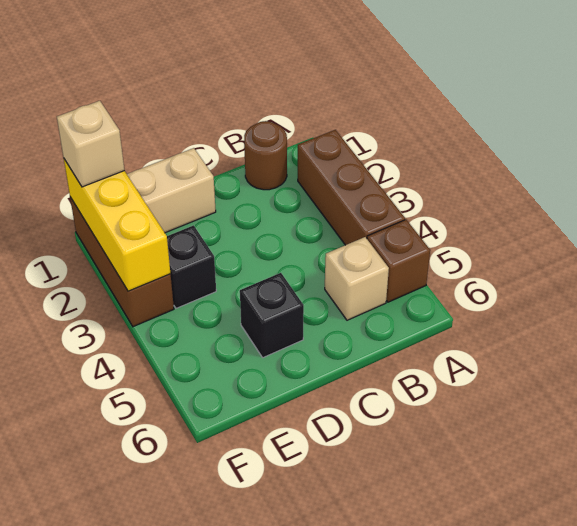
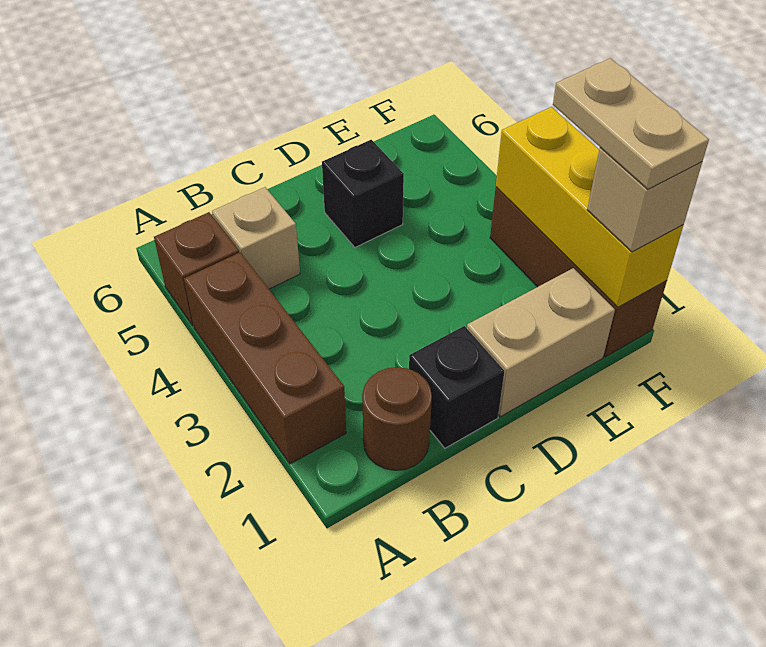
black 1x1 brick [167,225,216,308] -> black 1x1 brick moved to [409,326,504,448]
none -> tan 1x2 plate [553,58,709,190]

